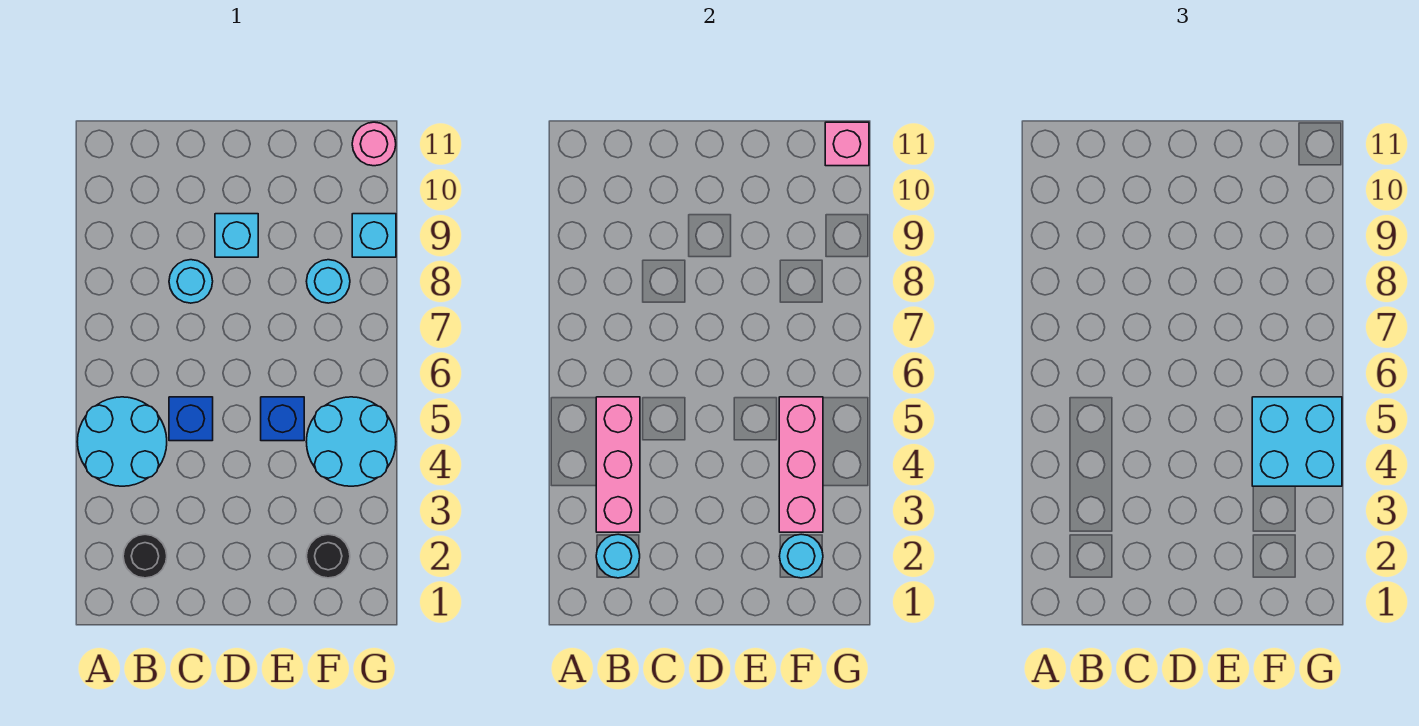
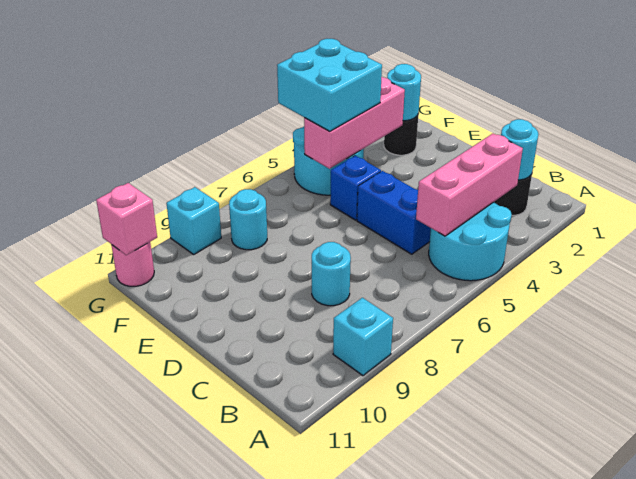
blue 1x1 brick [169,397,213,441] -> blue 1x2 brick [357,171,431,254]
cyan 1x1 brick [215,214,258,257] -> cyan 1x1 brick moved to [333,298,393,376]

